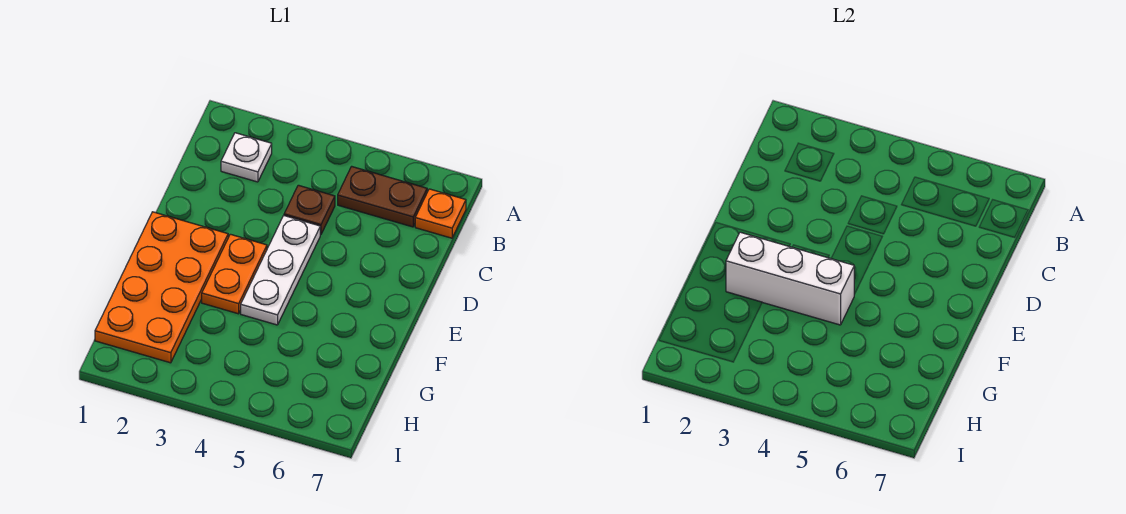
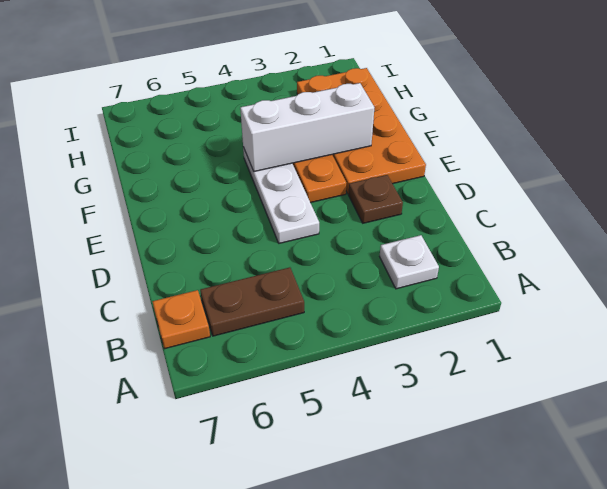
brown 1x1 plate [284,185,335,235] -> brown 1x1 plate moved to [349,175,403,223]

